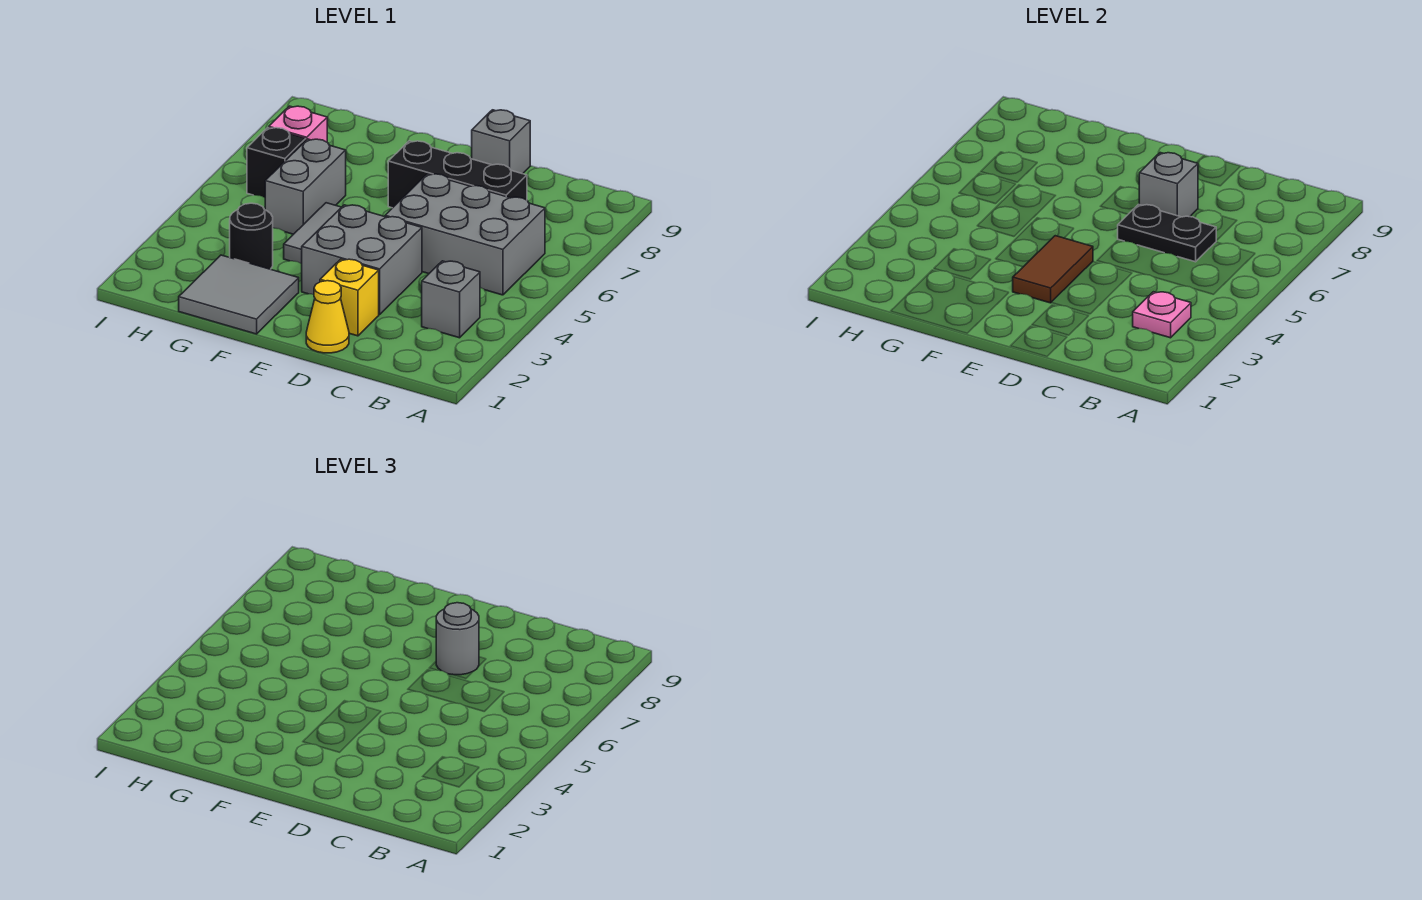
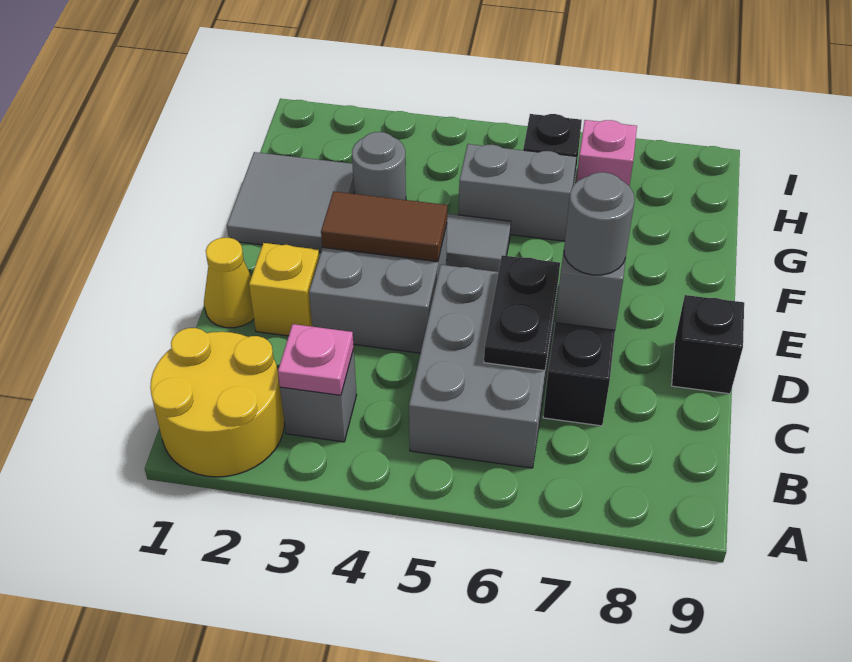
none -> yellow 2x2 round brick [150,328,284,477]
grey 1x1 brick [472,110,530,174] -> black 1x1 brick [672,295,744,394]
black 1x1 round brick [230,203,273,269] -> grey 1x1 round brick [352,132,406,200]

